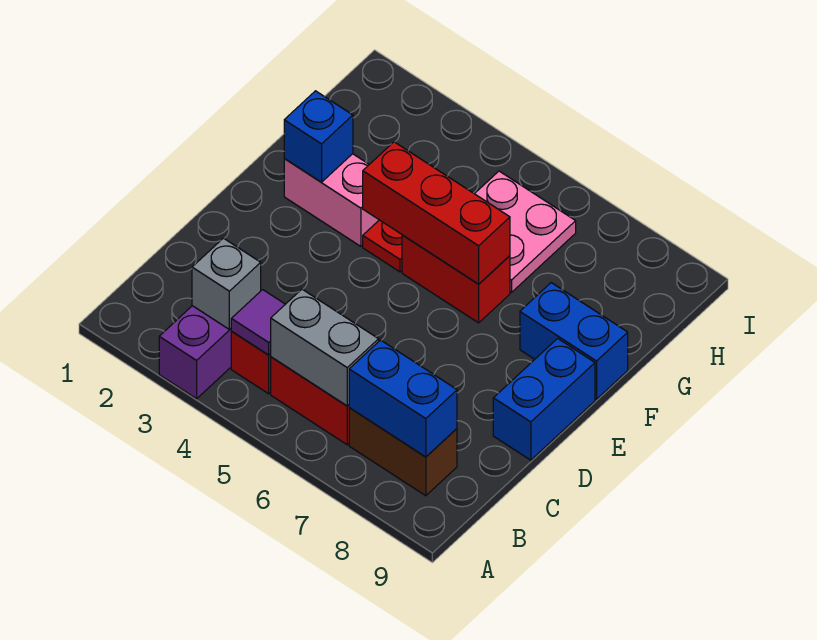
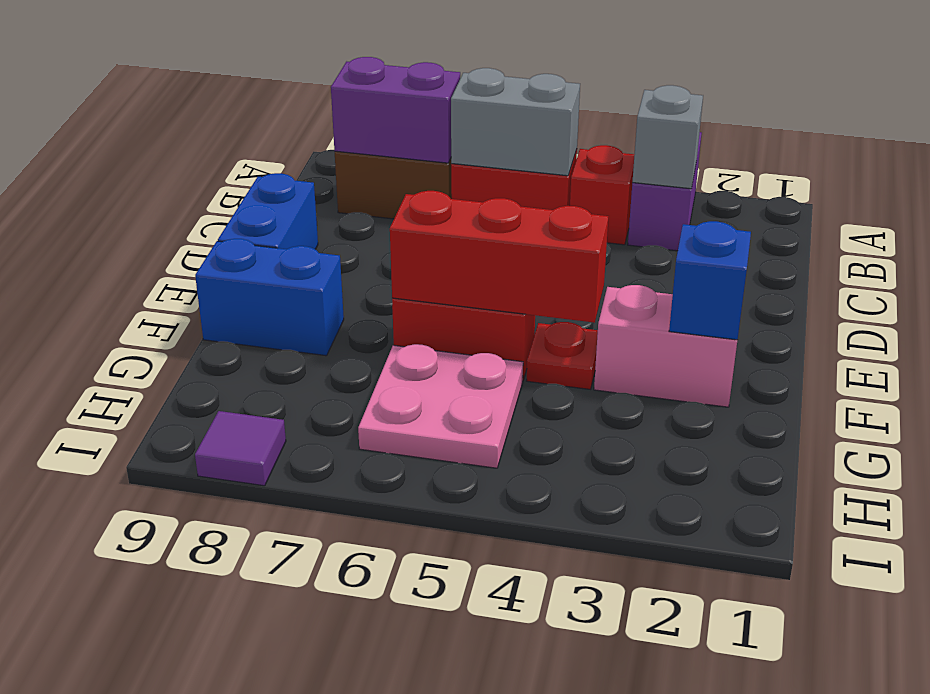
purple 1x1 tile [231,290,285,355] -> purple 1x1 tile moved to [195,411,286,486]
blue 1x2 brick [349,340,457,457] -> purple 1x2 brick [331,57,460,163]

